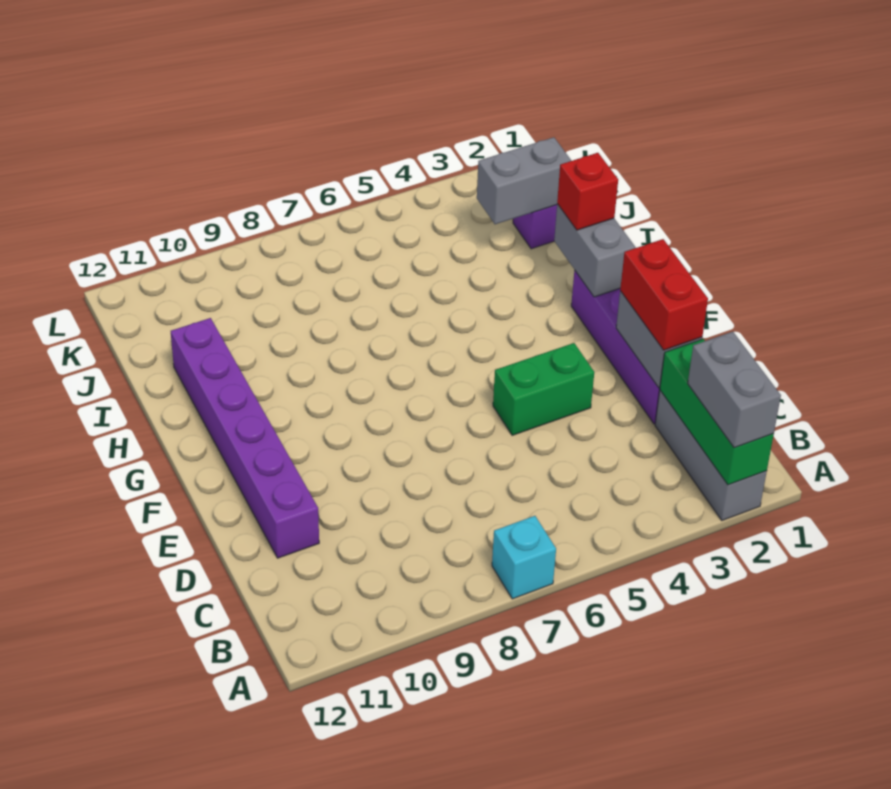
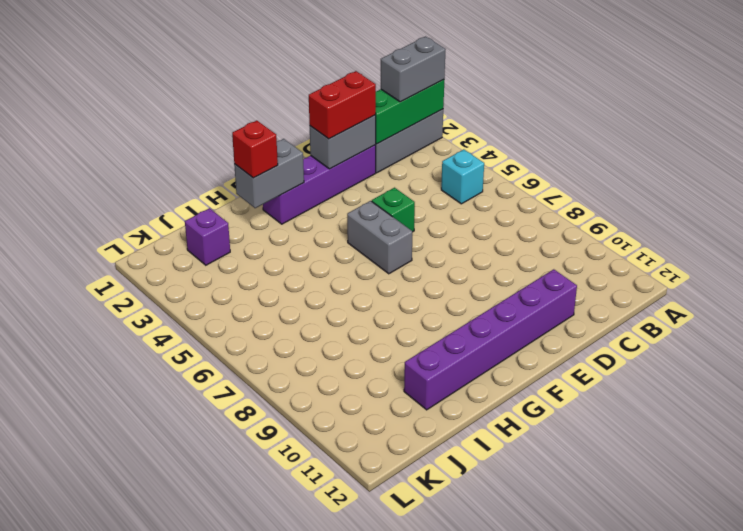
cyan 1x1 brick [492,516,556,599] -> cyan 1x1 brick moved to [441,149,484,204]
green 1x2 brick [493,343,594,435] -> green 1x1 brick [372,188,415,232]
grey 1x2 brick [477,137,571,224] -> grey 1x2 brick moved to [347,201,412,274]

